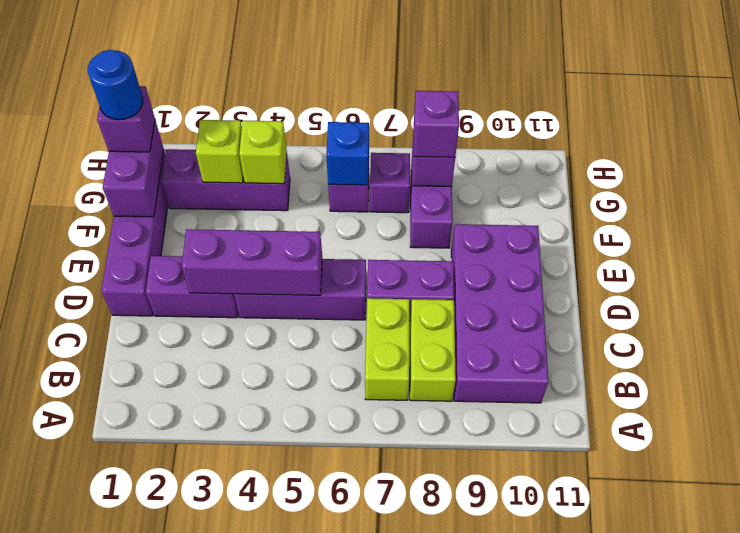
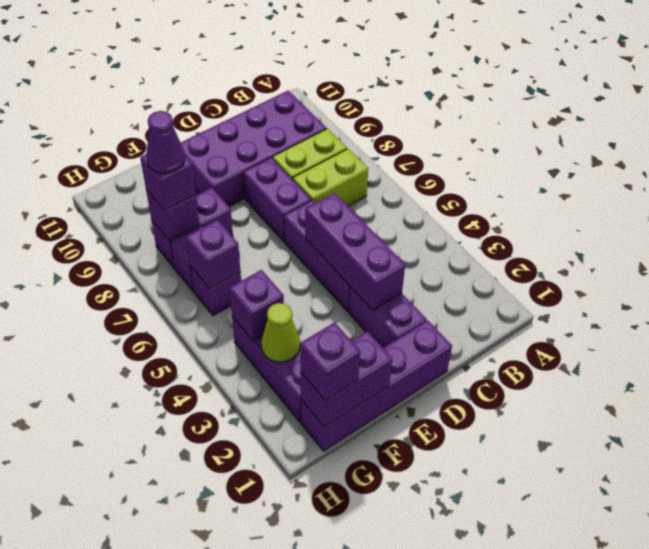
blue 1x1 round brick [88,50,143,120] -> none
lime 1x1 brick [196,120,243,183] -> lime 1x1 cone [261,303,300,362]
lime 1x1 brick [239,121,287,184] -> purple 1x1 brick [229,270,284,341]
blue 1x1 brick [326,122,369,185] -> purple 1x1 brick [186,220,240,289]
none -> purple 1x1 cone [146,111,185,173]

